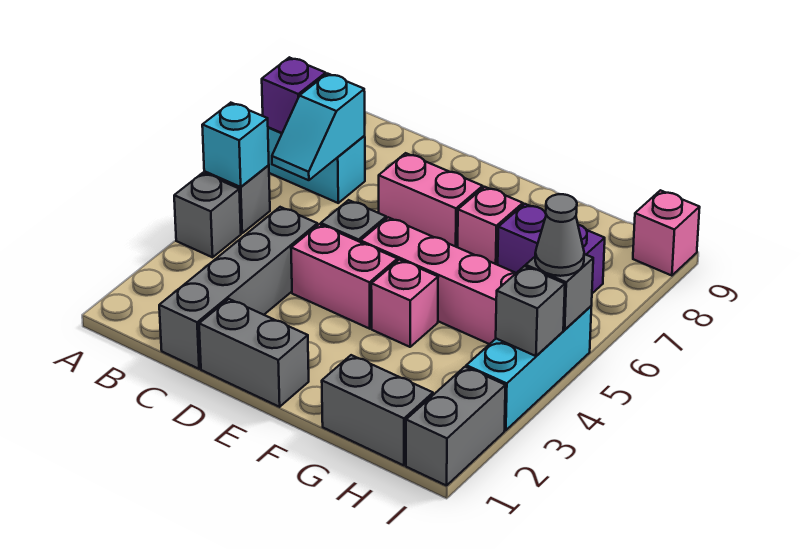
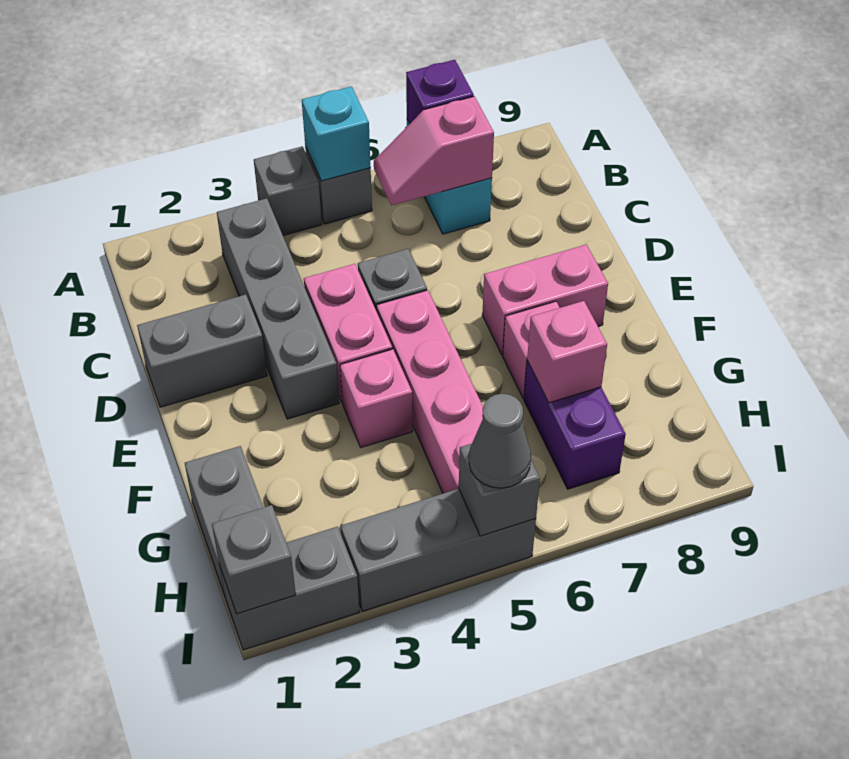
cyan 1x2 slope [272,74,365,180] -> pink 1x2 slope [374,96,494,205]
grey 1x4 brick [159,207,318,369] -> grey 1x4 brick turned to [217,198,339,419]
grey 1x2 brick [199,299,309,407] -> grey 1x2 brick turned to [137,295,267,407]
pink 1x2 brick [379,153,483,247] -> pink 1x2 brick turned to [482,245,608,355]
cyan 1x3 brick [466,306,591,430] -> grey 1x3 brick [341,489,536,611]
grey 1x1 brick [496,266,565,356] -> grey 1x1 brick moved to [212,505,296,614]
pink 1x1 brick [633,190,700,276] -> pink 1x1 brick moved to [527,301,607,403]

